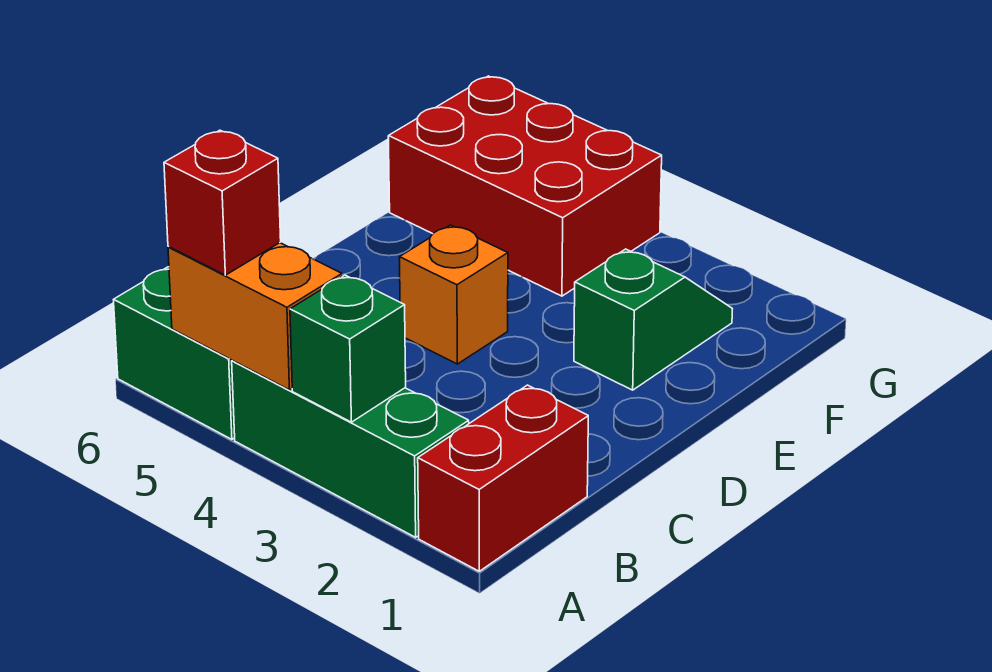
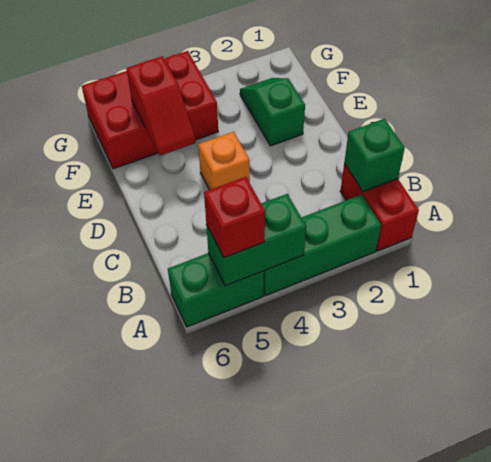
green 1x1 brick [290,275,406,422] -> green 1x1 brick moved to [344,119,405,192]
orange 1x2 brick [168,243,342,390] -> green 1x2 brick [206,194,306,286]
none -> red 1x2 slope [127,56,196,155]

